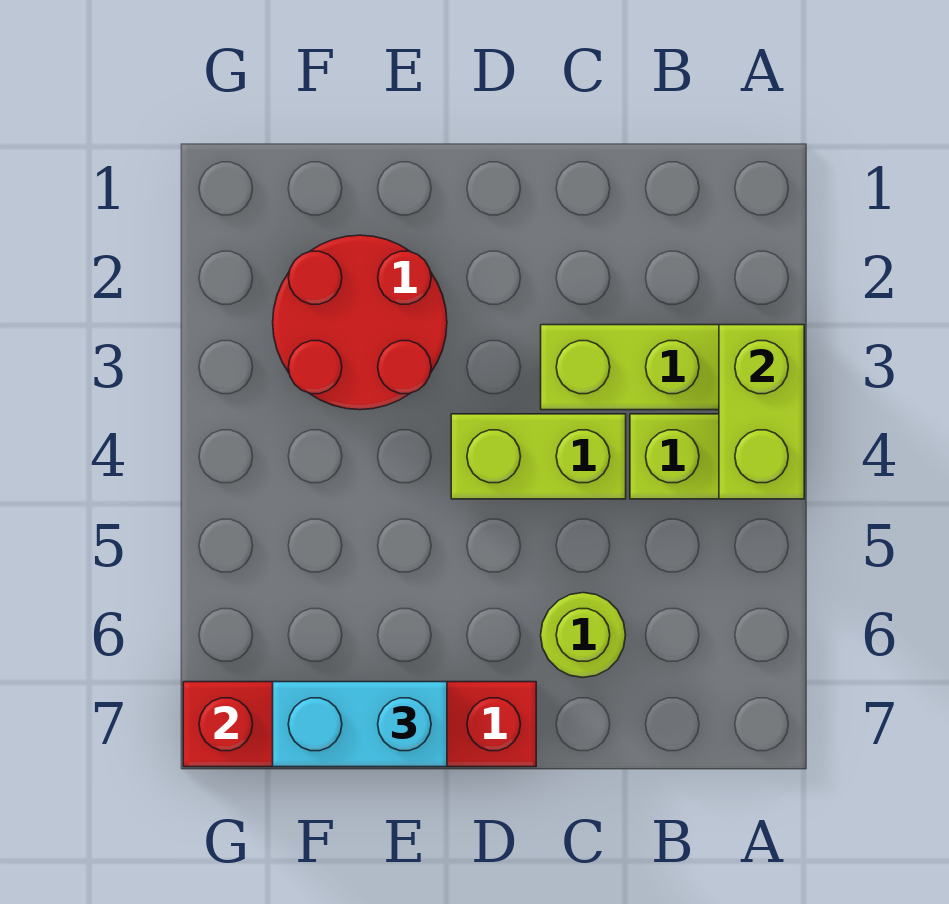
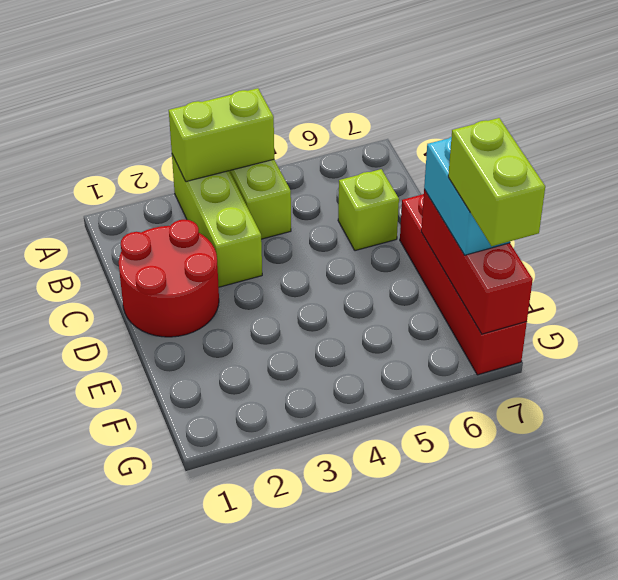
lime 1x2 brick [451,414,626,499] -> lime 1x2 brick moved to [448,118,545,246]
lime 1x1 round brick [541,593,625,677] -> lime 1x1 brick [338,169,399,251]
red 2x2 round brick [273,235,447,410] -> red 2x2 round brick moved to [119,220,219,337]

